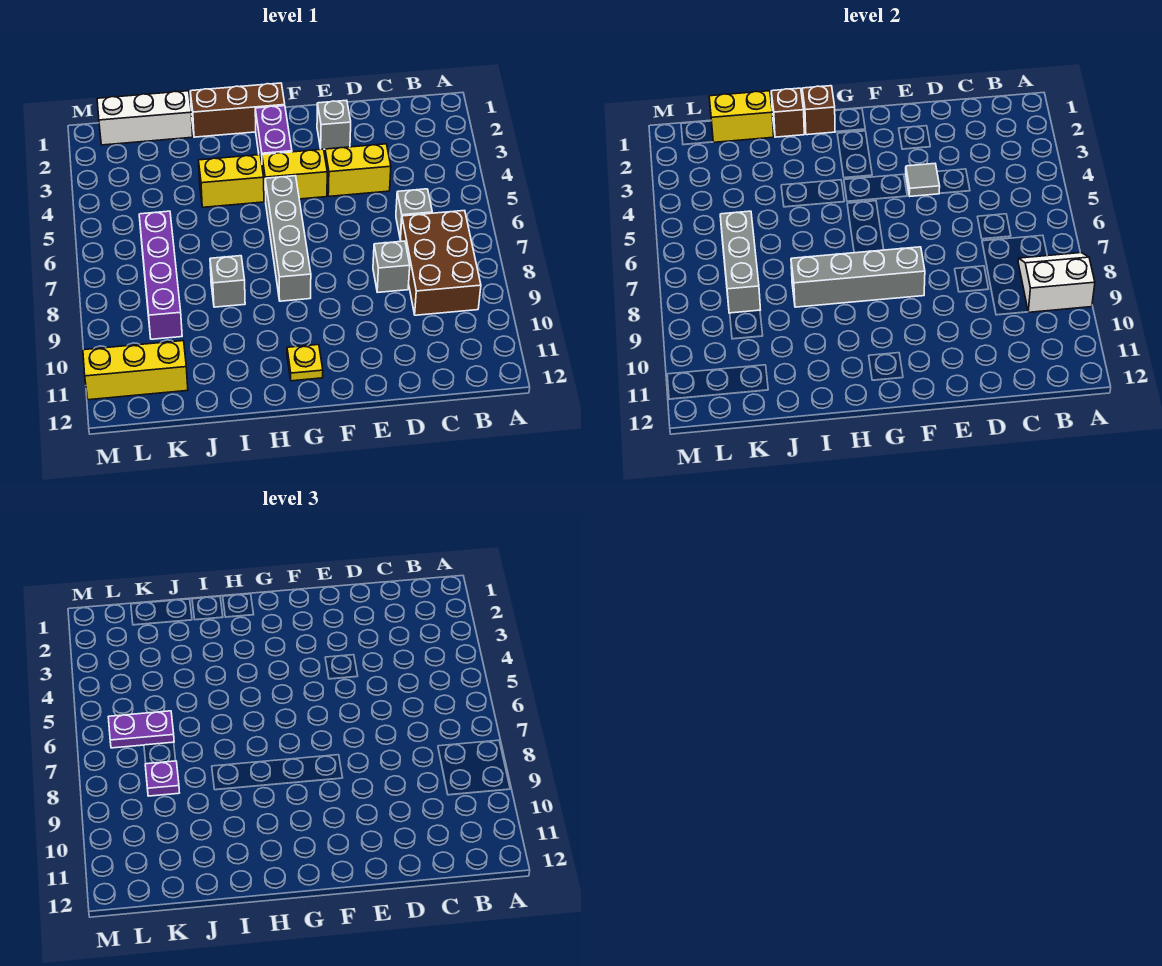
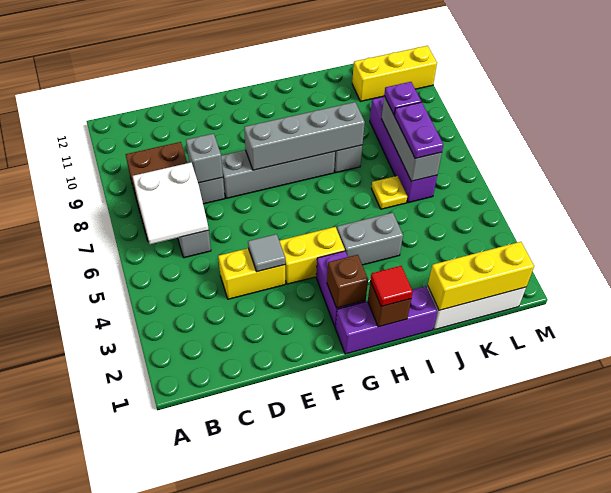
white 2x2 slope [1018,253,1095,312] -> white 2x2 slope moved to [133,163,209,244]
grey 1x1 brick [317,100,351,149] -> grey 1x1 brick moved to [186,134,223,183]
brown 1x3 brick [190,83,285,137] -> purple 1x3 brick [335,286,437,354]
grey 1x4 brick [265,176,311,301] -> grey 1x4 brick turned to [221,150,335,198]
yellow 1x1 plate [287,345,323,381] -> yellow 1x1 plate moved to [372,176,407,209]
none -> red 1x1 tile [370,266,413,306]
yellow 1x2 brick [198,155,264,207] -> grey 1x2 brick [337,213,403,265]
brown 1x1 brick [771,88,804,137] -> brown 1x1 brick moved to [327,255,368,308]
yellow 1x2 brick [709,91,774,142] -> yellow 1x3 brick [428,242,534,310]
purple 1x2 plate [108,711,174,748] -> purple 1x2 plate turned to [394,102,444,158]

